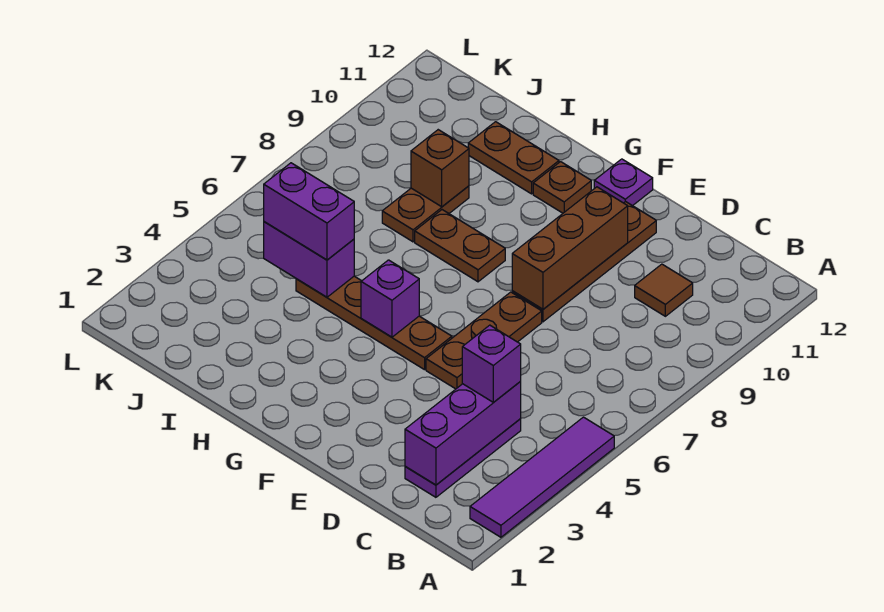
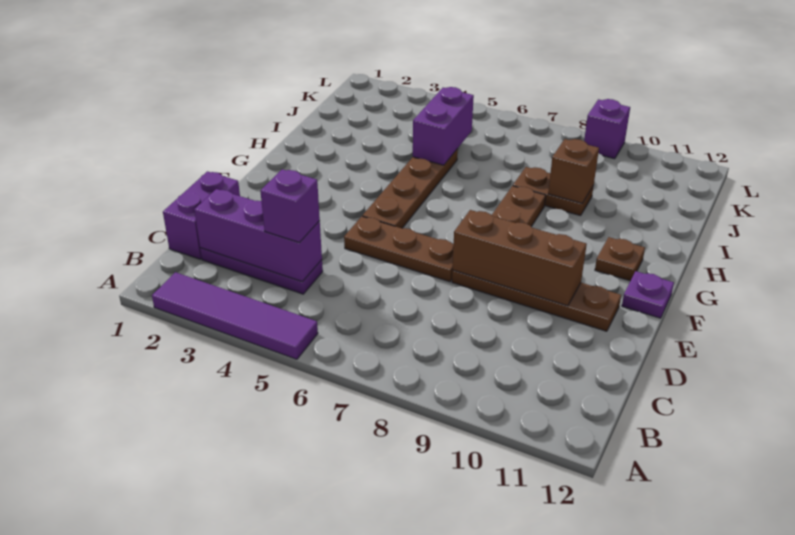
brown 1x1 tile [635,264,693,316] -> none
purple 1x1 brick [361,260,419,337] -> purple 1x1 brick moved to [584,99,630,159]
brown 1x2 plate [468,122,559,194] -> none
purple 1x2 brick [264,163,354,260] -> purple 1x2 brick moved to [163,171,240,259]

